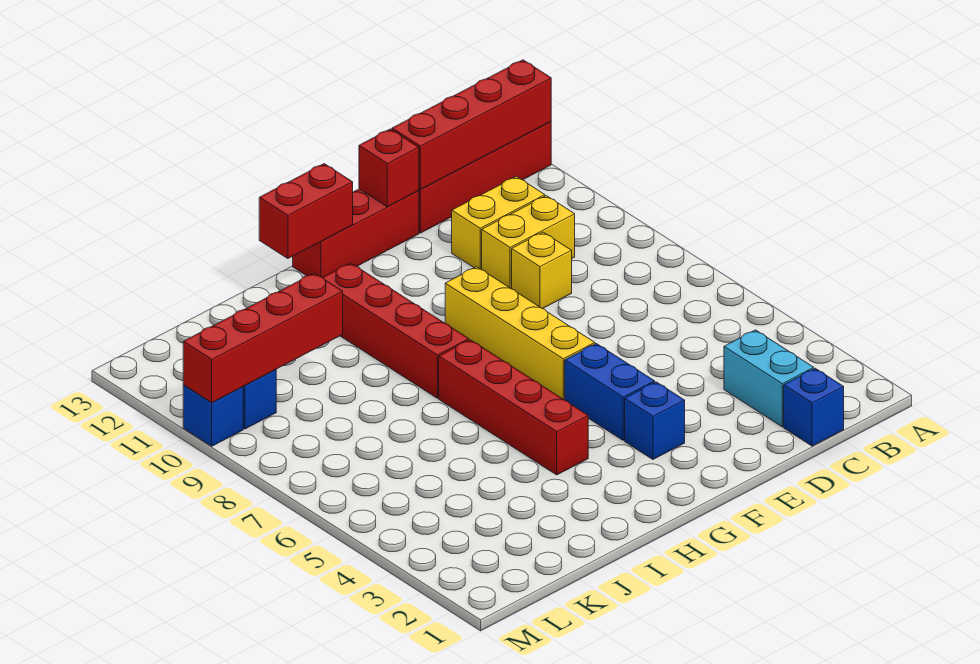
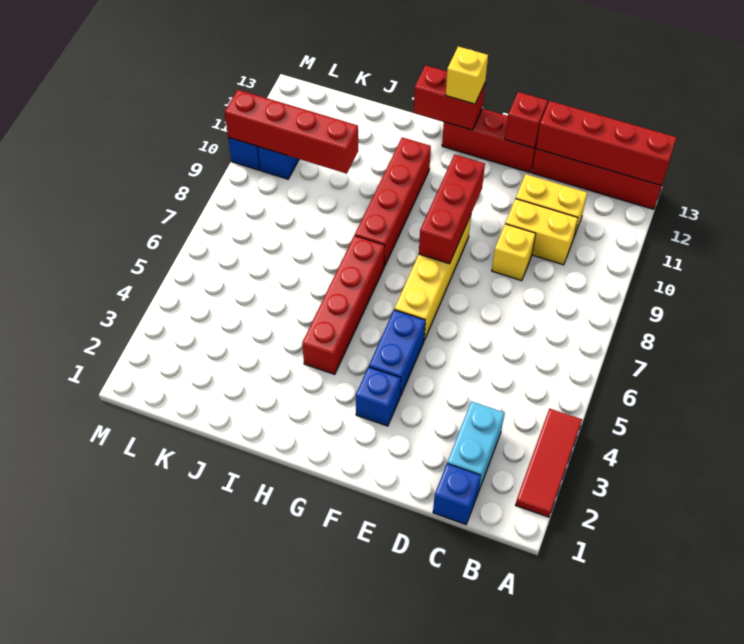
none -> red 1x3 tile [516,409,582,517]
none -> red 1x3 brick [419,154,485,264]
none -> yellow 1x1 brick [446,46,488,104]

